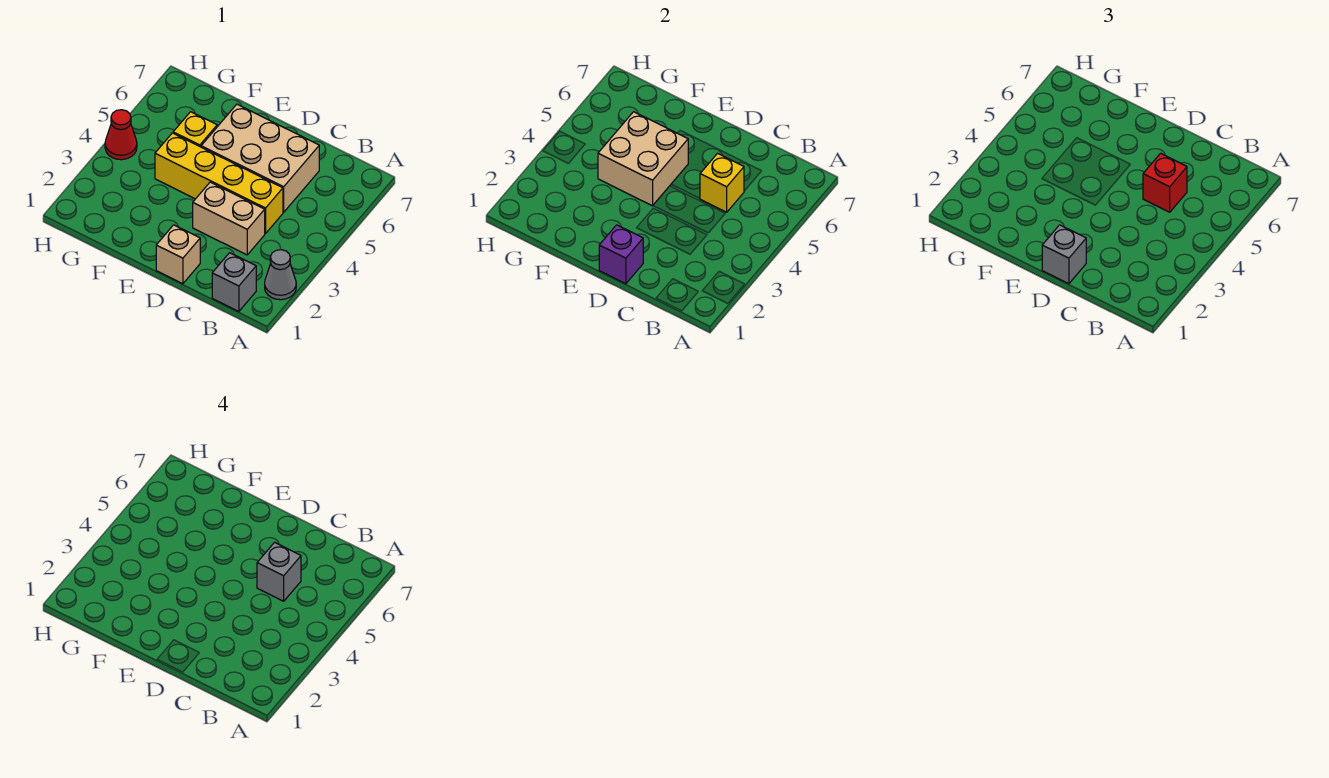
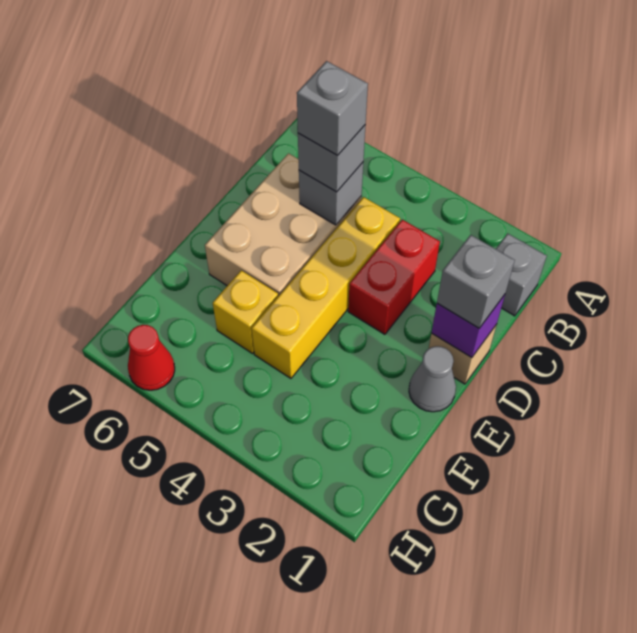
grey 1x1 cone [265,249,296,300] -> grey 1x1 cone moved to [409,346,456,412]
tan 1x2 brick [193,182,265,255] -> red 1x2 brick [348,220,440,334]
yellow 1x1 brick [700,153,744,212] -> grey 1x1 brick [299,163,363,225]
red 1x1 brick [1143,153,1187,212] -> grey 1x1 brick [298,125,366,192]
tan 2x2 brick [598,112,688,206] -> none
red 1x1 cone [105,110,137,160] -> red 1x1 cone moved to [128,325,175,390]

